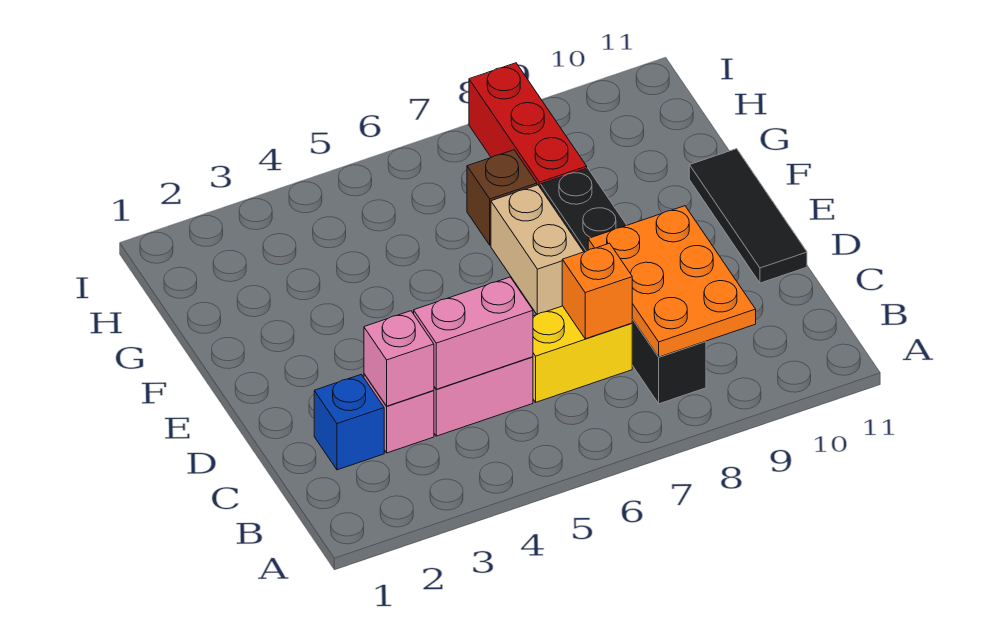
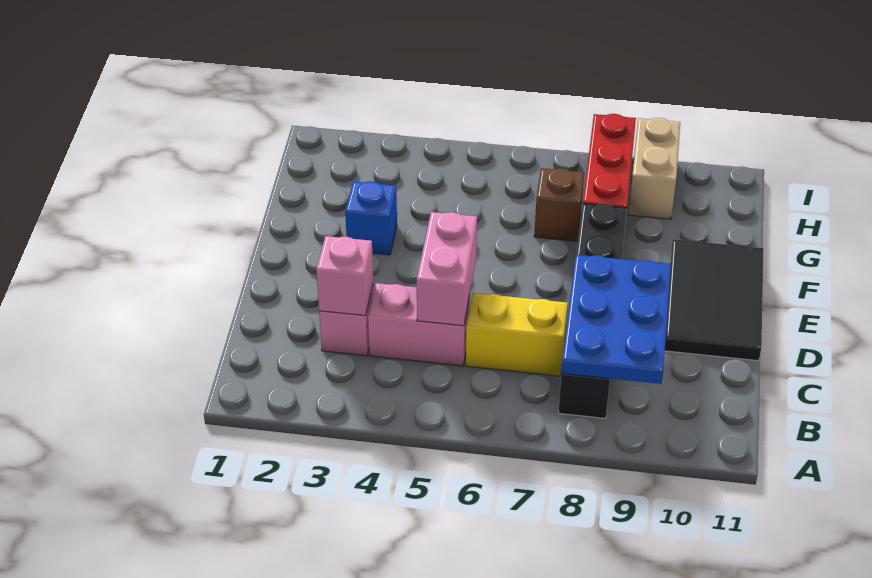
orange 2x3 plate [588,206,756,357] -> blue 2x3 plate [561,255,671,384]
blue 1x1 brick [314,374,384,470] -> blue 1x1 brick moved to [345,181,397,255]
pink 1x2 brick [414,277,533,389] -> pink 1x2 brick turned to [417,212,477,326]
orange 1x1 brick [562,243,632,339] -> none
black 1x3 tile [689,149,807,283] -> black 2x3 tile [665,239,764,361]
tan 1x2 brick [491,185,584,314] -> tan 1x2 brick moved to [628,118,680,219]

